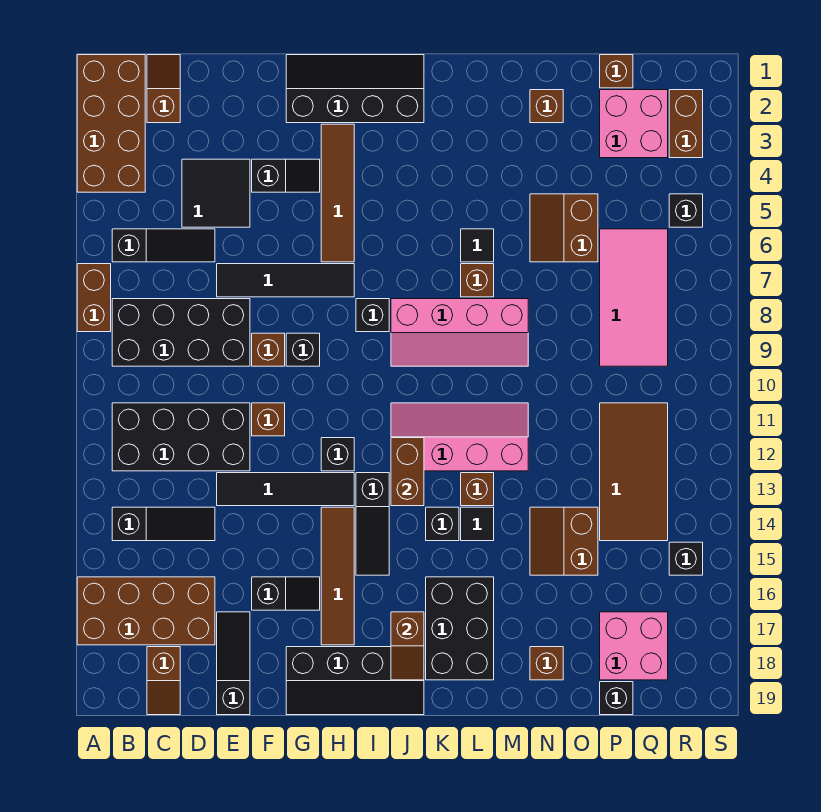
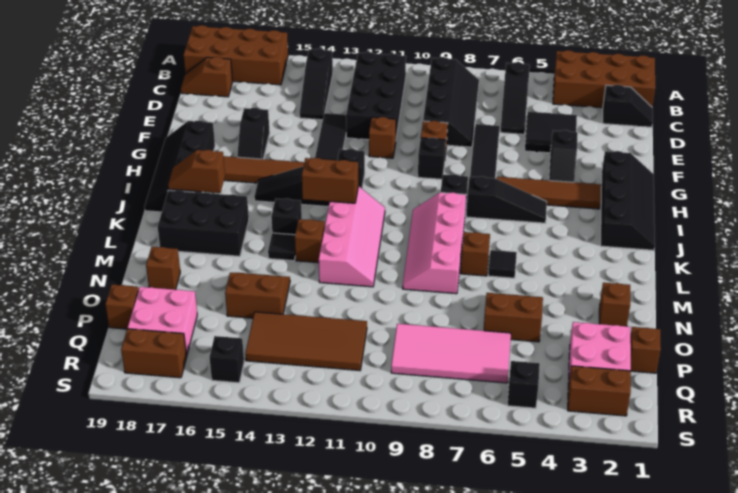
brown 1x2 brick [77,264,111,332] -> brown 1x2 brick moved to [121,329,187,378]
brown 2x4 brick [77,577,215,645] -> brown 2x4 brick turned to [183,25,288,85]
black 2x4 brick [112,299,250,366] -> black 2x4 slope [423,57,479,147]
brown 1x2 slope [147,55,180,123] -> black 1x2 slope [603,85,653,127]
black 1x3 slope [217,612,250,715] -> black 1x3 slope moved to [466,176,547,223]
black 1x1 brick [600,682,633,715] -> brown 1x1 brick [105,285,139,329]

